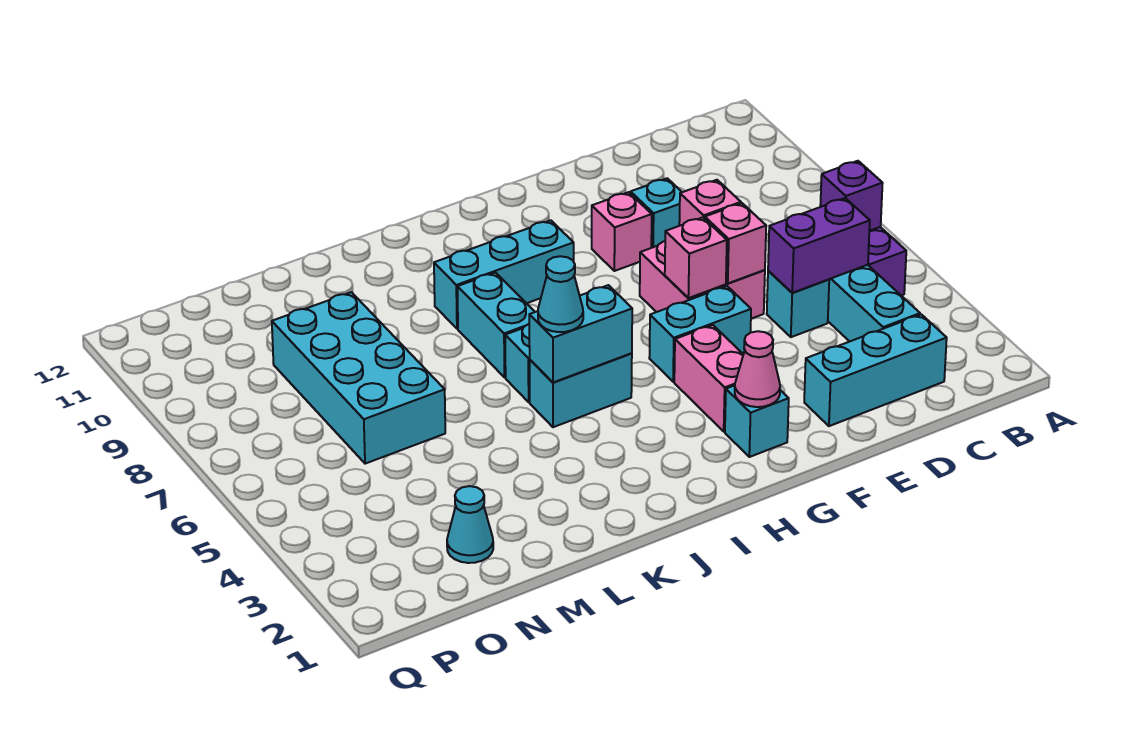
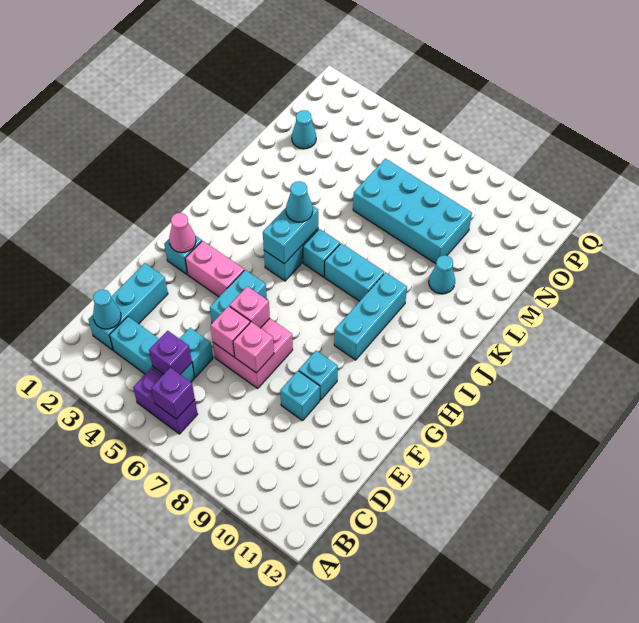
none -> cyan 1x1 cone [93,289,121,329]
purple 1x2 brick [768,198,870,293] -> purple 1x1 brick [149,331,192,375]
pink 1x1 brick [592,192,652,271] -> cyan 1x1 brick [299,351,338,400]
none -> cyan 1x1 cone [429,255,455,294]

